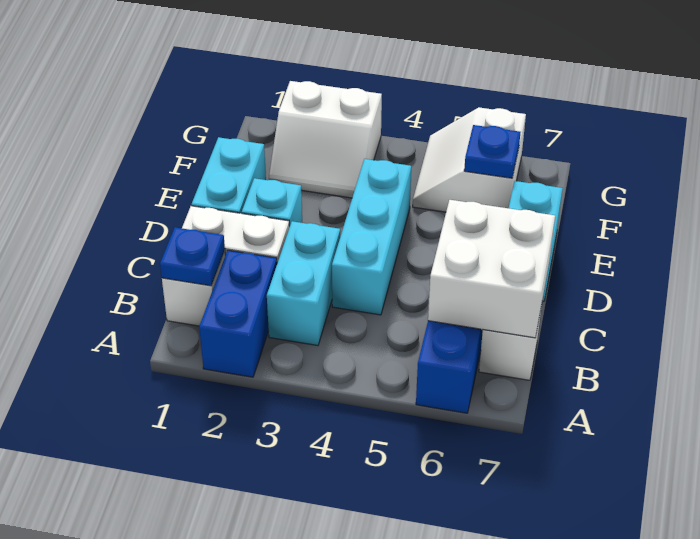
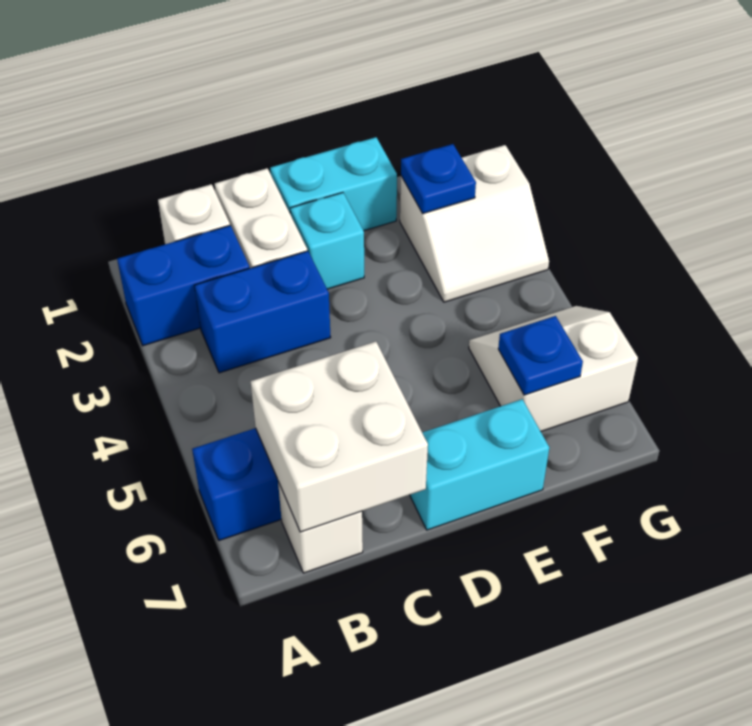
blue 1x1 plate [160,227,225,286] -> blue 1x1 plate moved to [401,144,476,213]
cyan 1x2 brick [267,221,340,346] -> blue 1x2 brick [194,251,331,373]
cyan 1x3 brick [332,159,411,315] -> none
white 2x2 slope [269,81,382,198] -> white 2x2 slope turned to [400,145,549,302]

